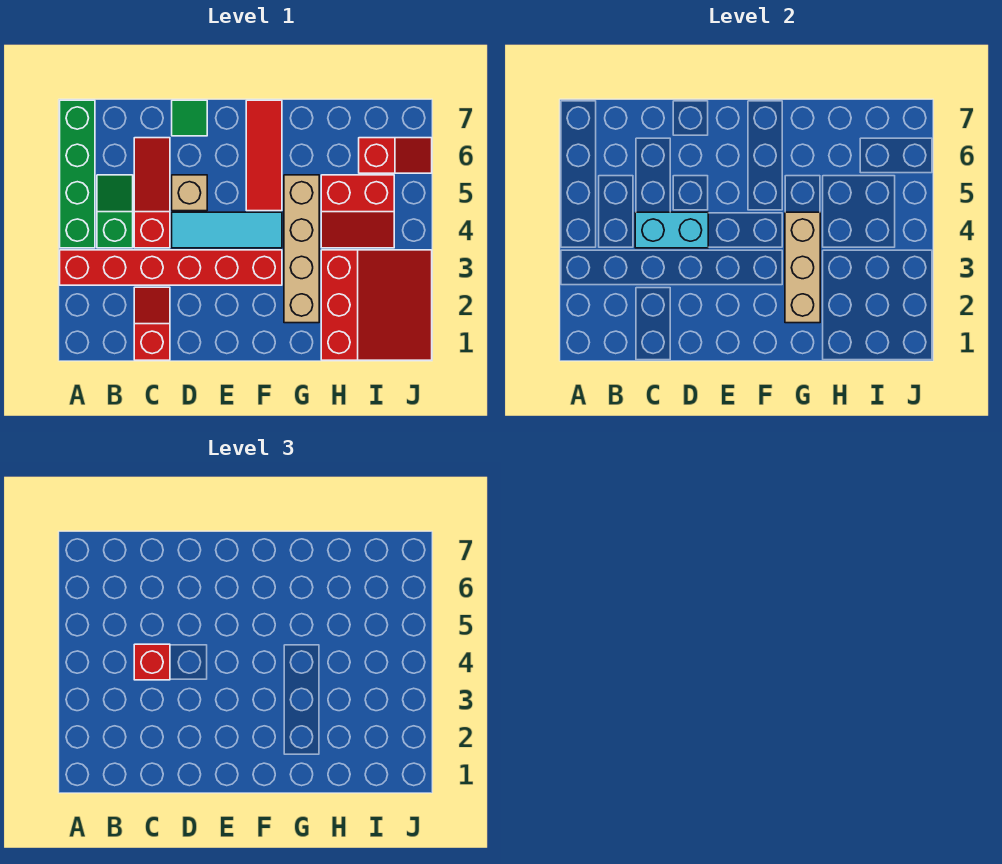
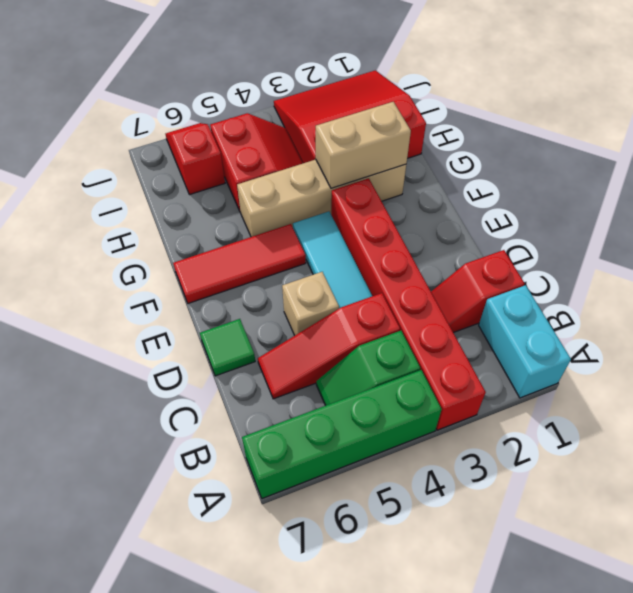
cyan 1x2 brick [635,212,708,248] -> cyan 1x2 brick moved to [479,285,571,398]
red 1x1 brick [134,644,170,680] -> none
tan 1x3 brick [785,212,820,323] -> tan 1x2 brick [316,102,411,188]

